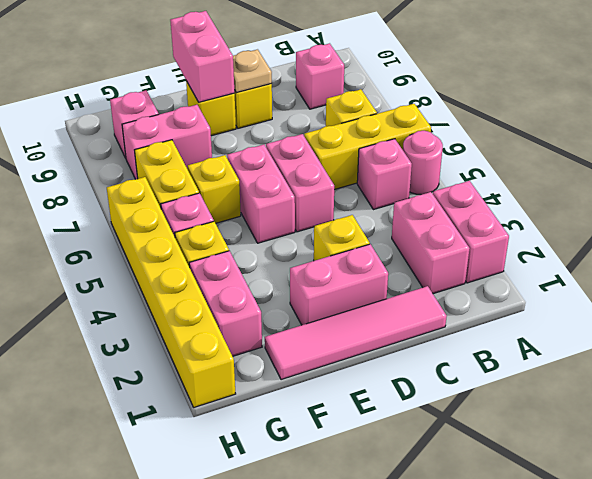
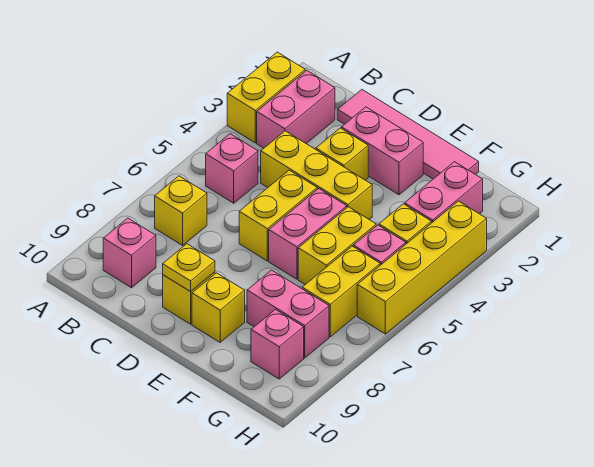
pink 1x2 brick [433,181,509,283] -> yellow 1x2 brick [227,52,305,143]
pink 1x1 round brick [403,131,443,195] -> none
yellow 1x3 brick [304,104,431,190] -> yellow 1x3 brick moved to [261,131,372,220]
pink 1x2 brick [266,134,334,232] -> yellow 1x2 brick [239,170,317,261]
tan 1x1 plate [233,49,272,93] -> yellow 1x1 plate [163,244,215,292]
pink 1x2 brick [170,11,234,102] -> none
yellow 1x1 brick [188,155,241,223] -> yellow 1x2 brick [298,207,376,285]
yellow 1x6 brick [107,177,236,407] -> yellow 1x4 brick [357,201,487,334]

